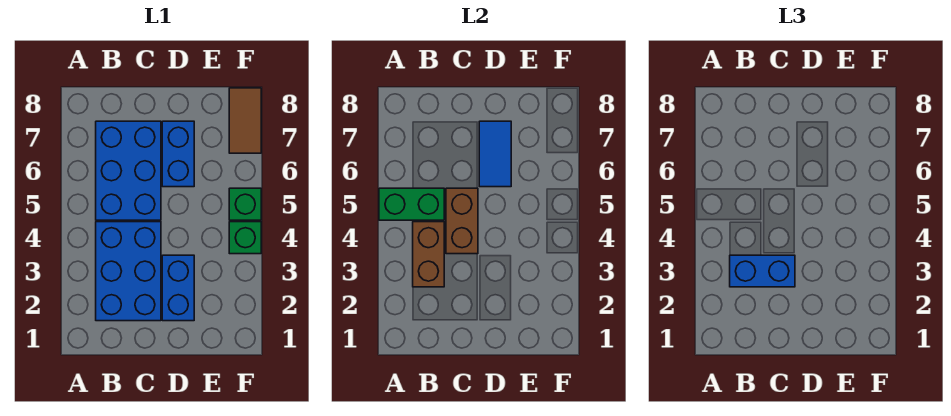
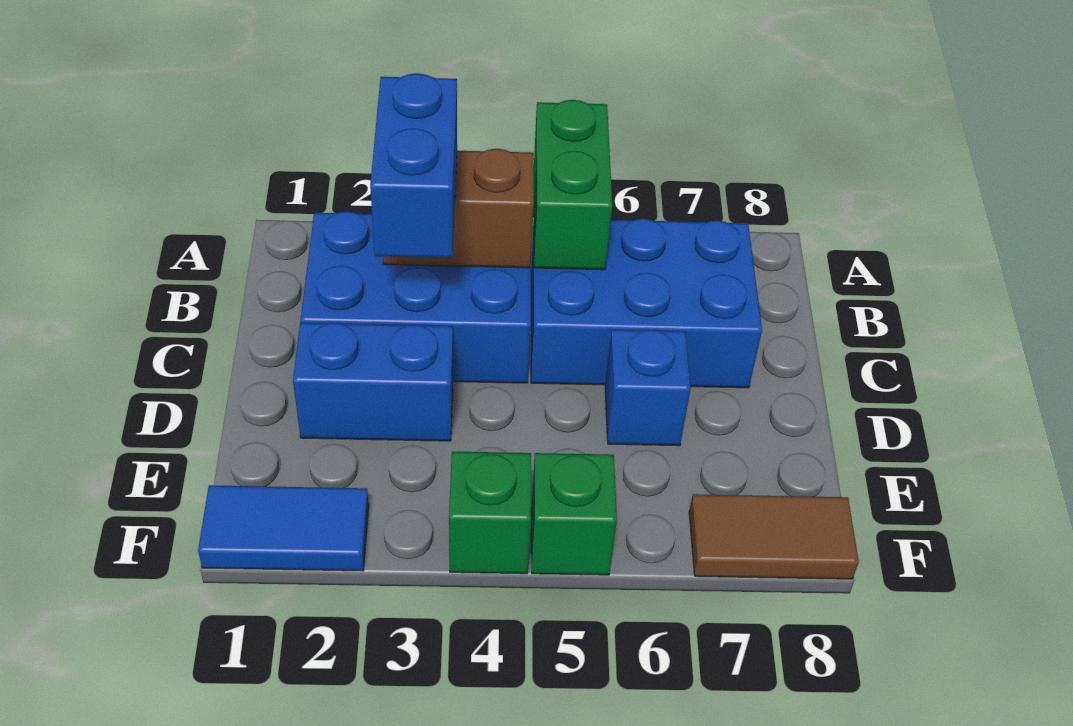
brown 1x2 brick [446,188,478,254] -> none
blue 1x2 brick [162,121,194,187] -> blue 1x1 brick [605,330,691,446]
blue 1x2 tile [479,121,511,187] -> blue 1x2 tile moved to [198,485,369,571]

